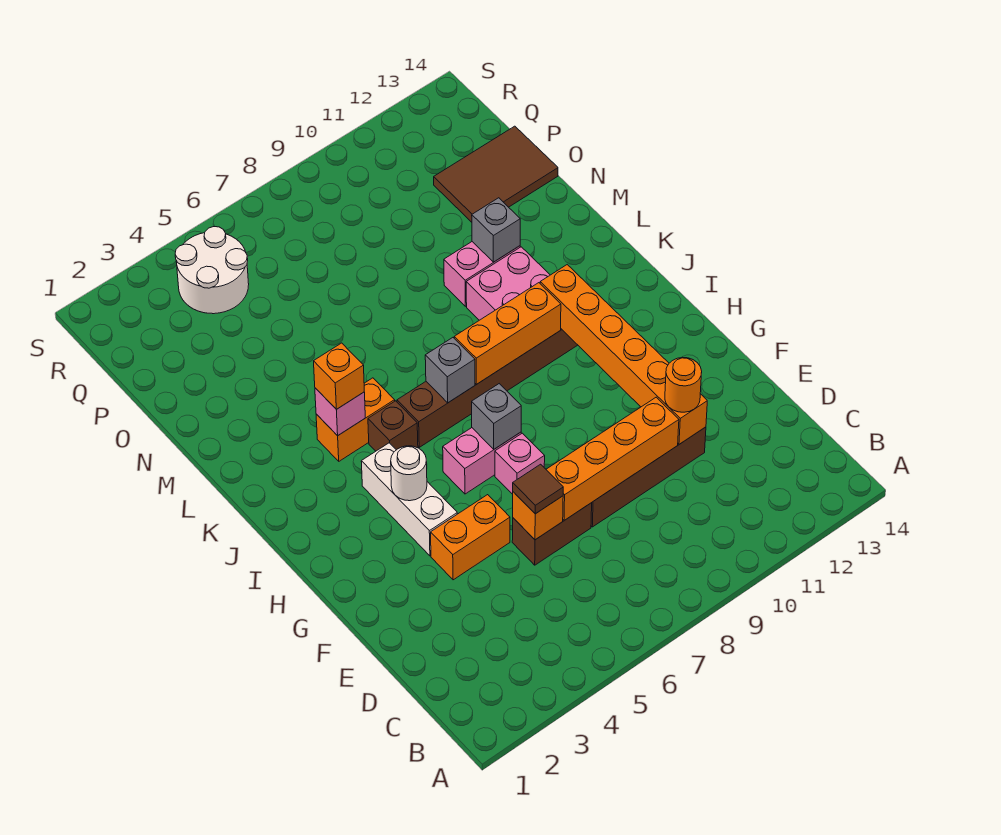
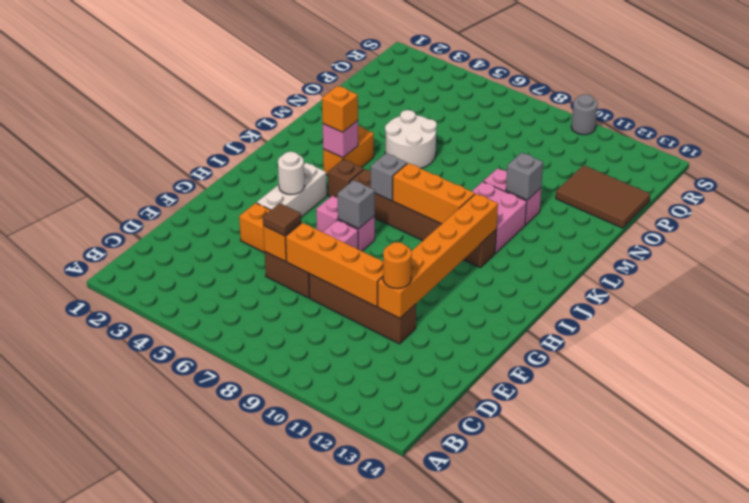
orange 1x2 brick [316,378,395,461] -> orange 1x2 brick turned to [323,126,374,175]
white 2x2 round brick [175,227,249,314] -> white 2x2 round brick moved to [385,110,437,168]
none -> grey 1x1 round brick [571,94,598,135]

